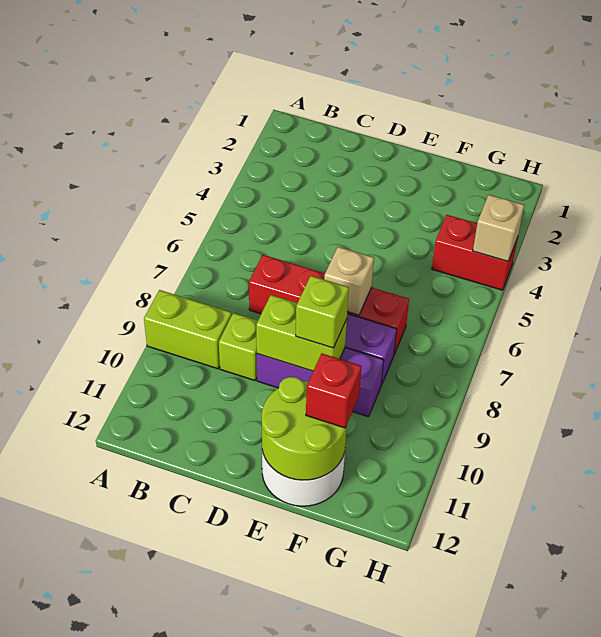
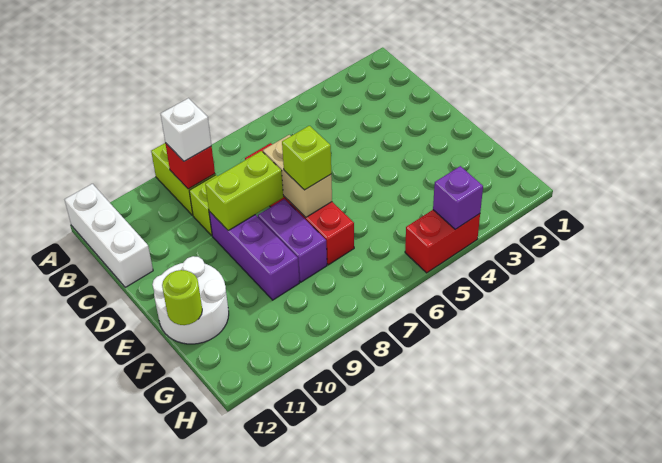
none -> white 1x3 brick [65,184,153,287]
none -> white 1x1 brick [161,98,211,161]
lime 1x2 brick [256,295,347,371] -> lime 1x2 brick turned to [205,151,283,231]
tan 1x1 brick [324,247,374,315] -> tan 1x2 brick [263,135,332,217]
lime 1x1 brick [296,276,349,348] -> lime 1x1 brick moved to [282,126,331,190]
lime 2x2 round brick [262,377,347,480] -> lime 1x1 round brick [162,270,202,325]
red 1x1 brick [306,354,361,428] -> red 1x1 brick moved to [165,143,215,189]
red 1x2 brick [432,215,518,290] -> red 1x2 brick turned to [405,210,480,273]
tan 1x1 brick [473,195,524,261] -> purple 1x1 brick [433,166,483,229]

